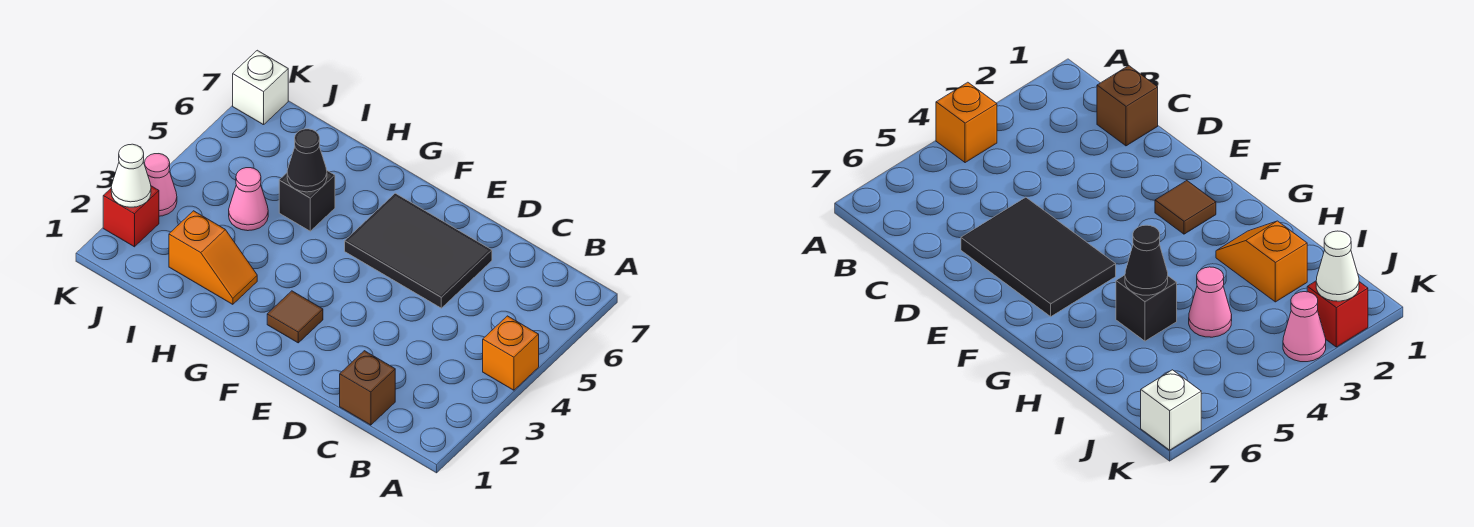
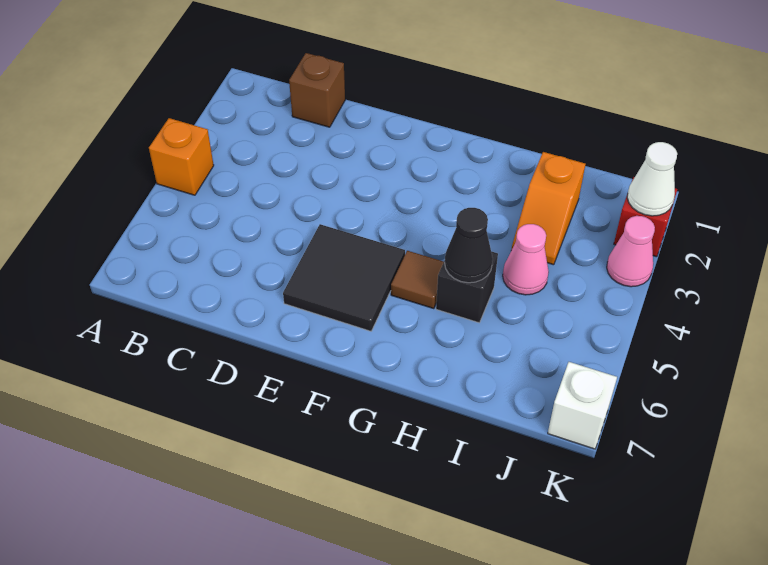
black 2x3 tile [345,193,492,308] -> black 2x2 tile [283,224,405,331]
brown 1x1 tile [267,291,323,343] -> brown 1x1 tile moved to [391,251,444,309]
orange 1x2 slope [169,211,257,304] -> orange 1x2 slope turned to [512,152,585,265]

